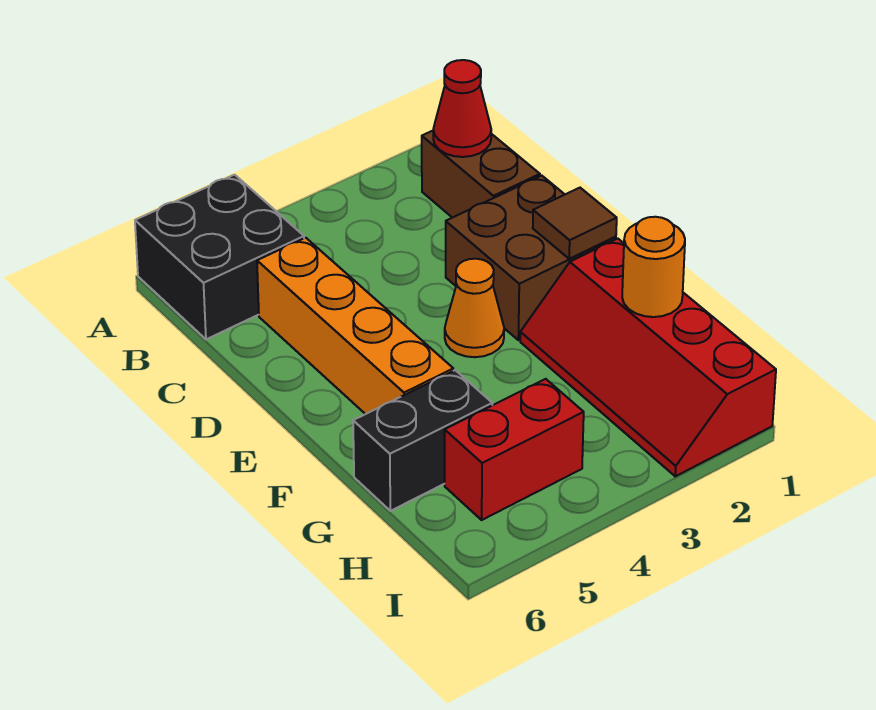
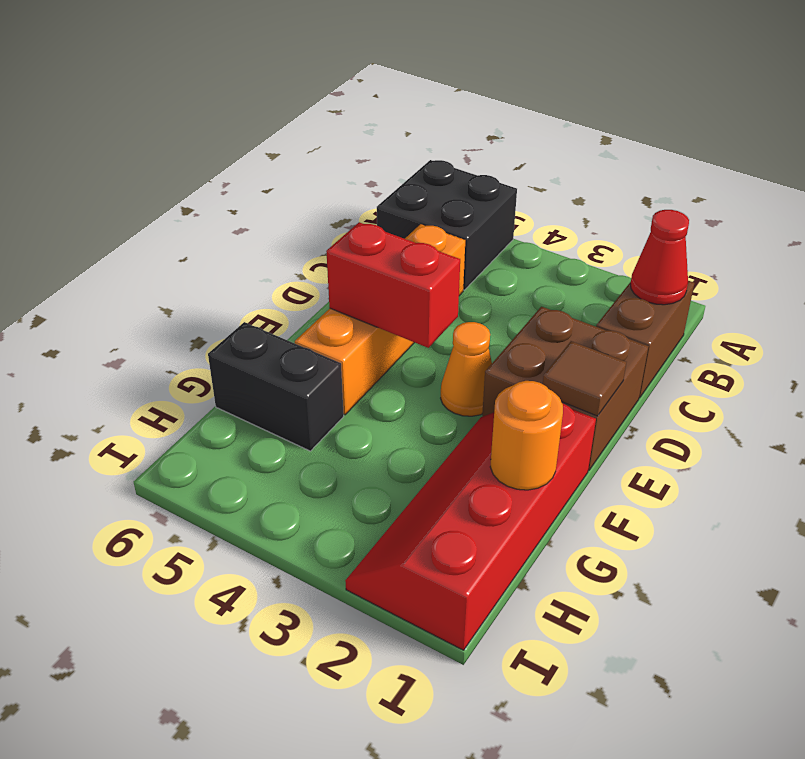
red 1x2 brick [445,379,584,520] -> red 1x2 brick moved to [326,222,460,348]

